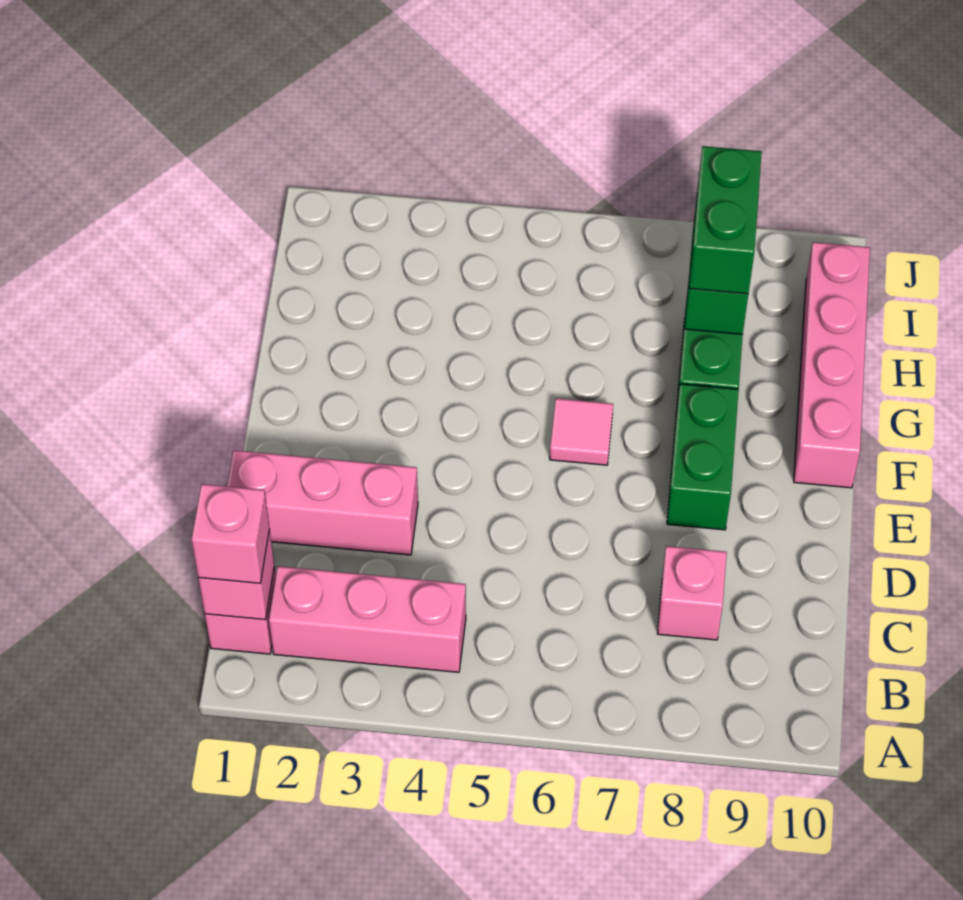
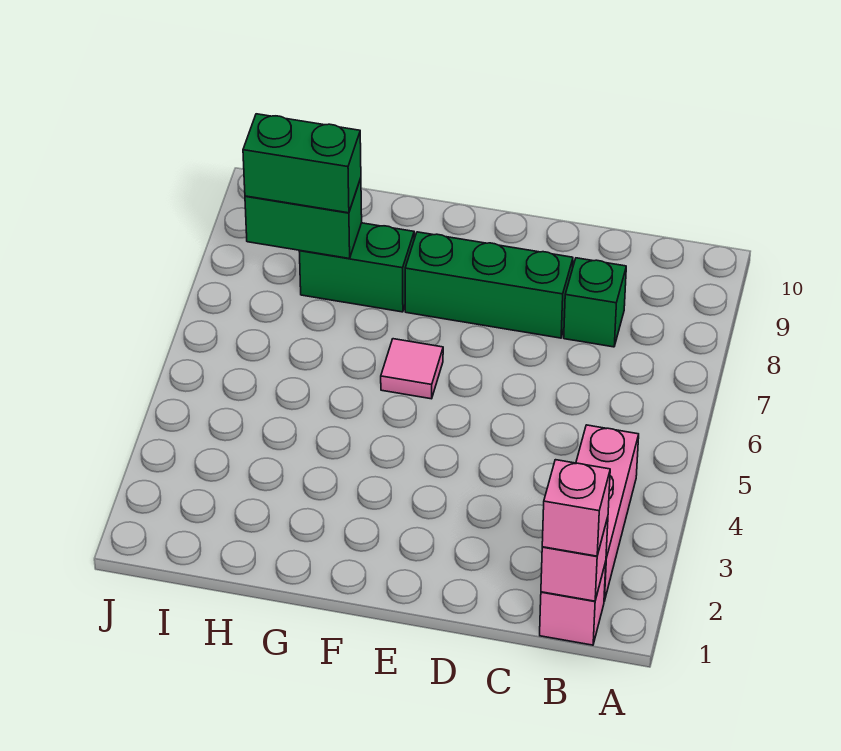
pink 1x1 brick [657,546,727,640] -> green 1x1 brick [564,258,626,347]
pink 1x3 brick [227,450,418,555] -> none
green 1x2 brick [667,384,739,530] -> green 1x3 brick [405,232,573,338]
pink 1x4 brick [794,242,870,488] -> none

